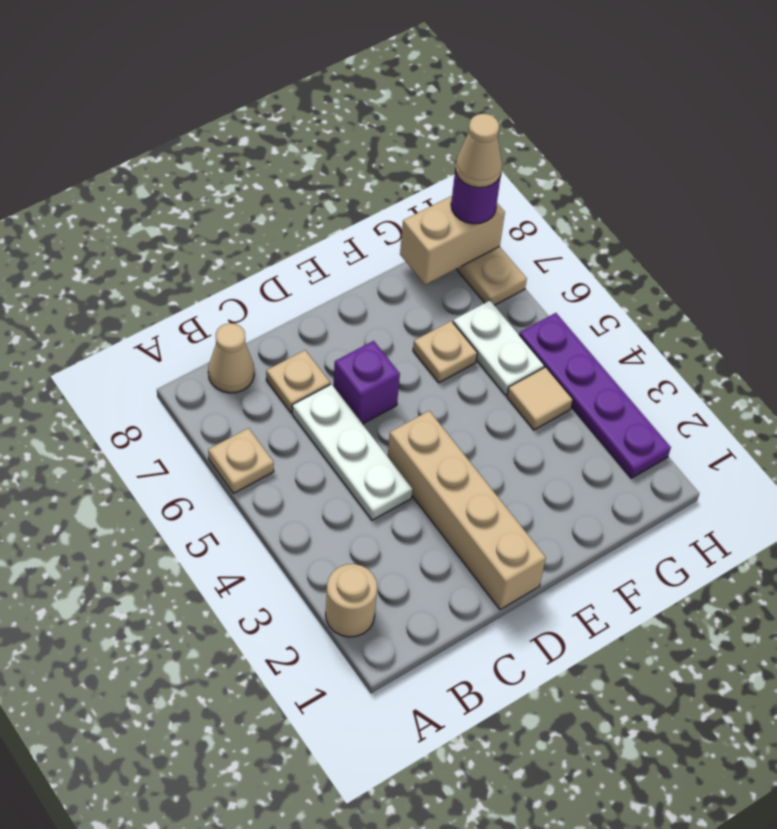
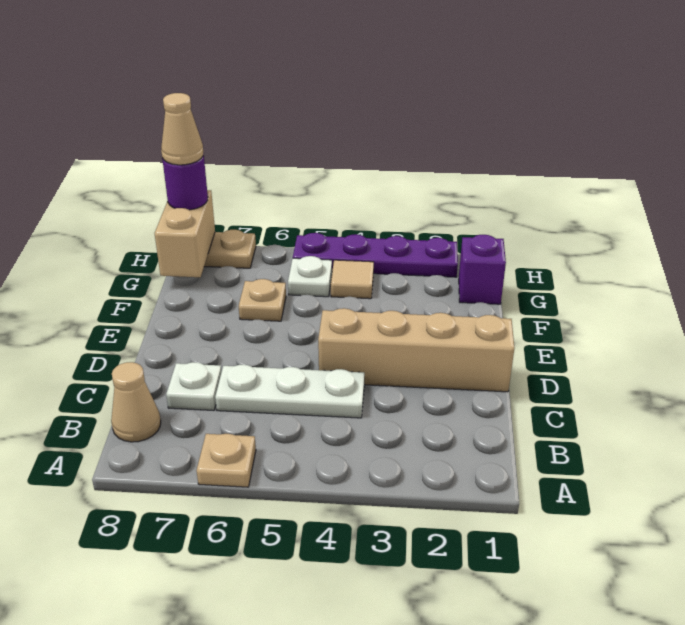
tan 1x1 round brick [326,564,377,637] -> none
tan 1x1 plate [266,350,330,413] -> white 1x1 plate [166,362,222,410]
purple 1x1 brick [333,341,400,424] -> purple 1x1 brick moved to [459,235,506,304]
white 1x2 plate [453,301,544,395] -> white 1x1 plate [288,256,332,297]

